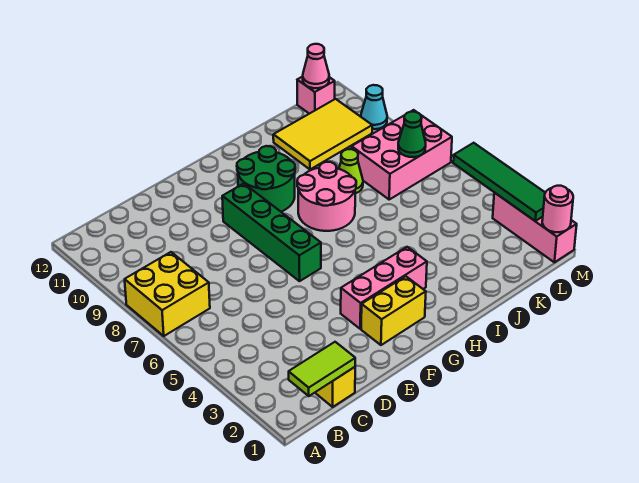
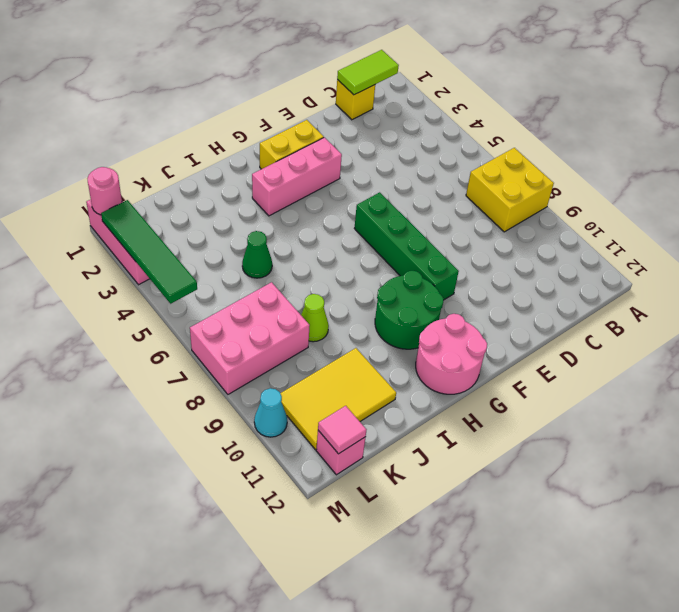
pink 2x2 round brick [297,162,356,231] -> pink 2x2 round brick moved to [416,314,487,394]
green 1x1 cone [398,112,426,157] -> green 1x1 cone moved to [242,231,272,278]
pink 1x1 cone [303,44,329,88] -> pink 1x1 tile [318,406,366,454]

